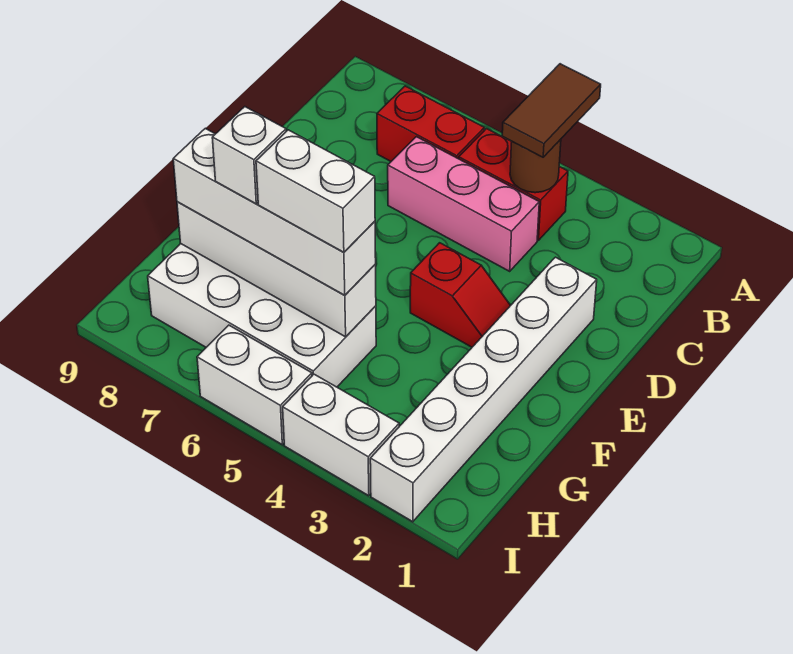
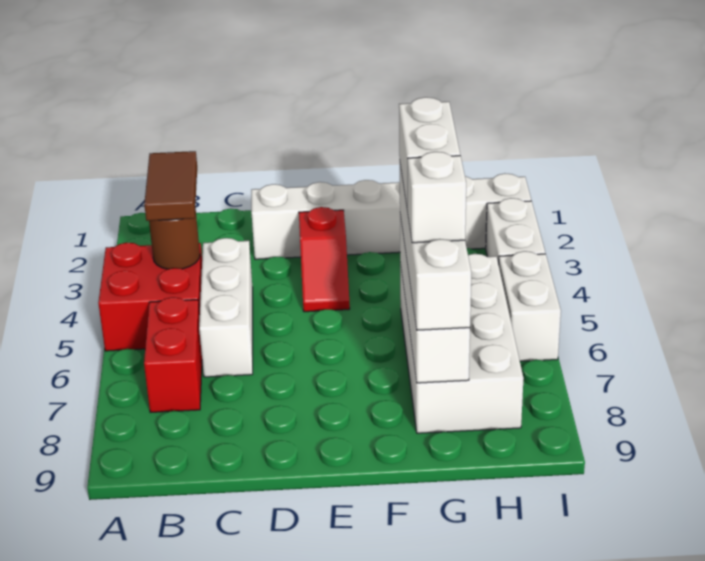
brown 1x2 tile [502,64,601,157] -> brown 1x2 tile turned to [144,151,197,221]
red 1x2 brick [459,129,568,240] -> red 2x2 brick [98,243,202,351]
pink 1x3 brick [388,137,539,271] -> white 1x3 brick [199,238,253,377]
red 1x2 slope [410,243,511,347] -> red 1x2 slope turned to [299,207,350,312]

